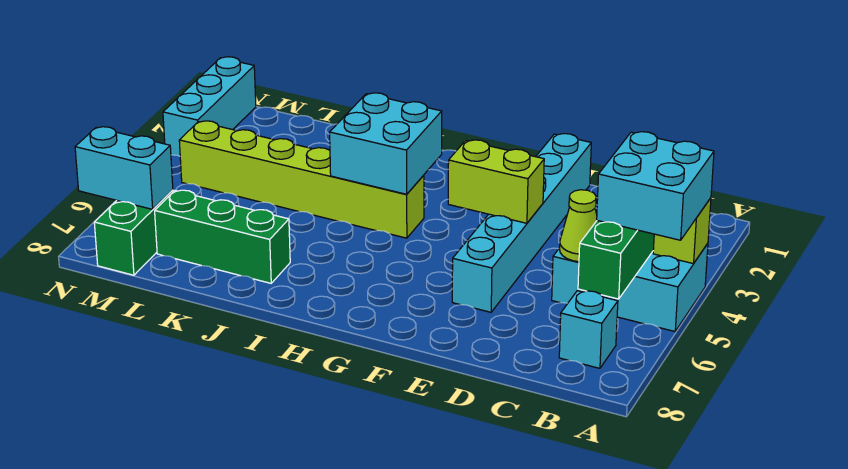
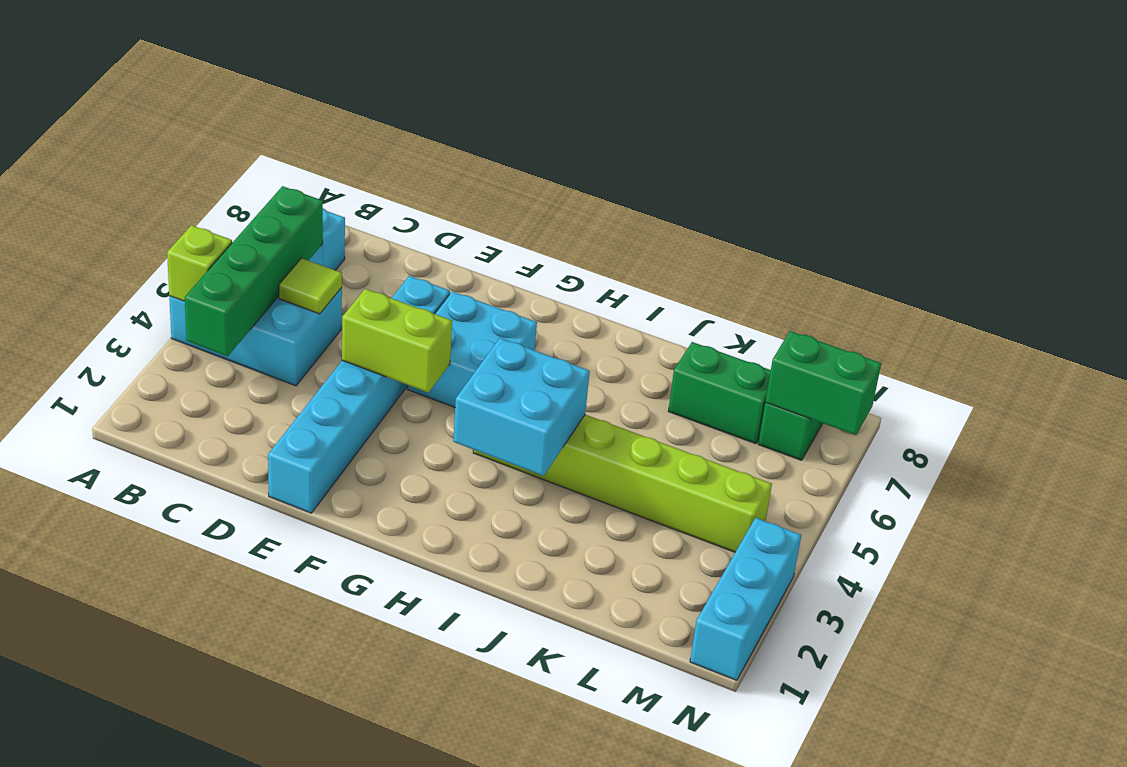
cyan 2x2 brick [597,132,714,240] -> cyan 2x2 brick moved to [408,291,537,407]
lime 1x1 cone [560,190,597,262] -> lime 1x1 tile [279,258,342,314]
green 1x3 brick [155,190,290,283] -> green 1x2 brick [668,342,771,444]
cyan 1x2 brick [75,127,173,209] -> green 1x2 brick [765,331,881,435]

